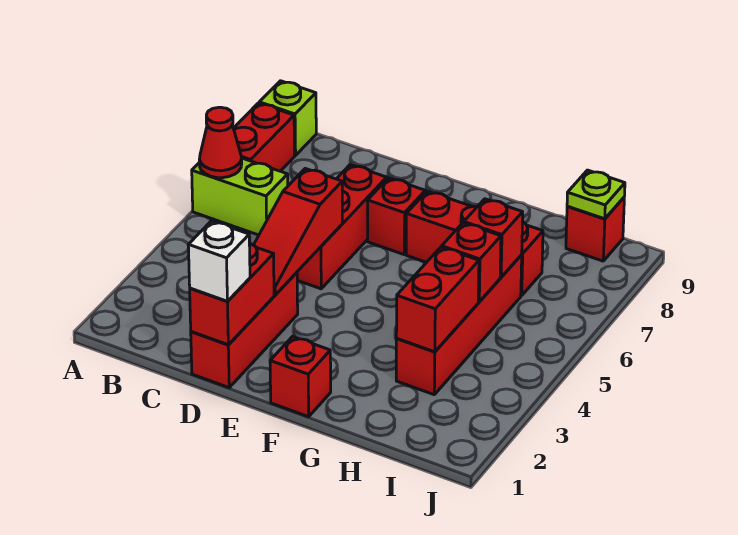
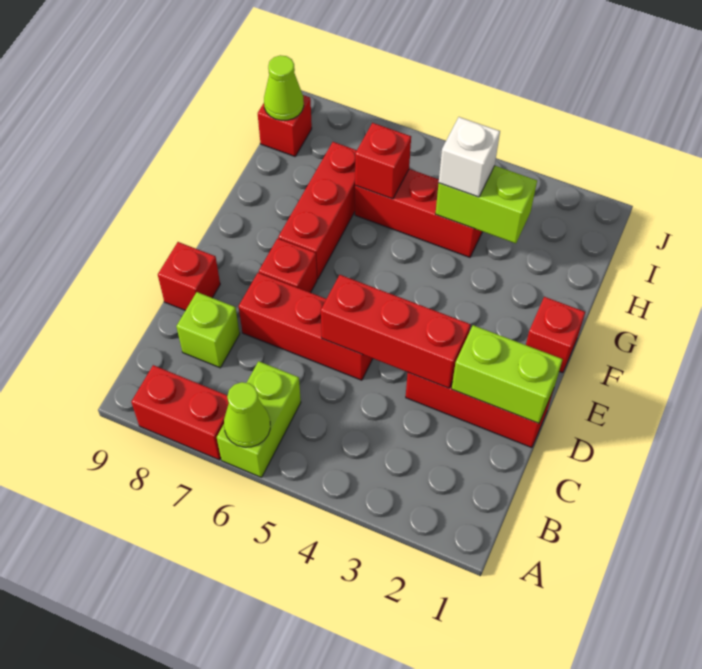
red 1x1 cone [199,107,242,178] -> lime 1x1 cone [224,382,270,447]
lime 1x1 brick [259,81,316,156] -> lime 1x1 brick moved to [176,292,240,368]
red 1x2 brick [190,243,274,345] -> lime 1x2 brick [452,325,563,423]
white 1x1 brick [188,221,250,301] -> white 1x1 brick moved to [439,117,500,197]
red 1x3 slope [254,169,342,295] -> red 1x3 brick [321,275,471,388]
red 1x4 brick [396,255,522,395] -> red 1x3 brick [355,169,483,257]
red 1x2 brick [396,247,479,352] -> lime 1x2 brick [436,166,537,243]
red 1x1 brick [442,223,501,302] -> red 1x1 brick moved to [158,242,220,310]
lime 1x1 plate [567,170,625,219] -> lime 1x1 cone [264,55,304,120]

